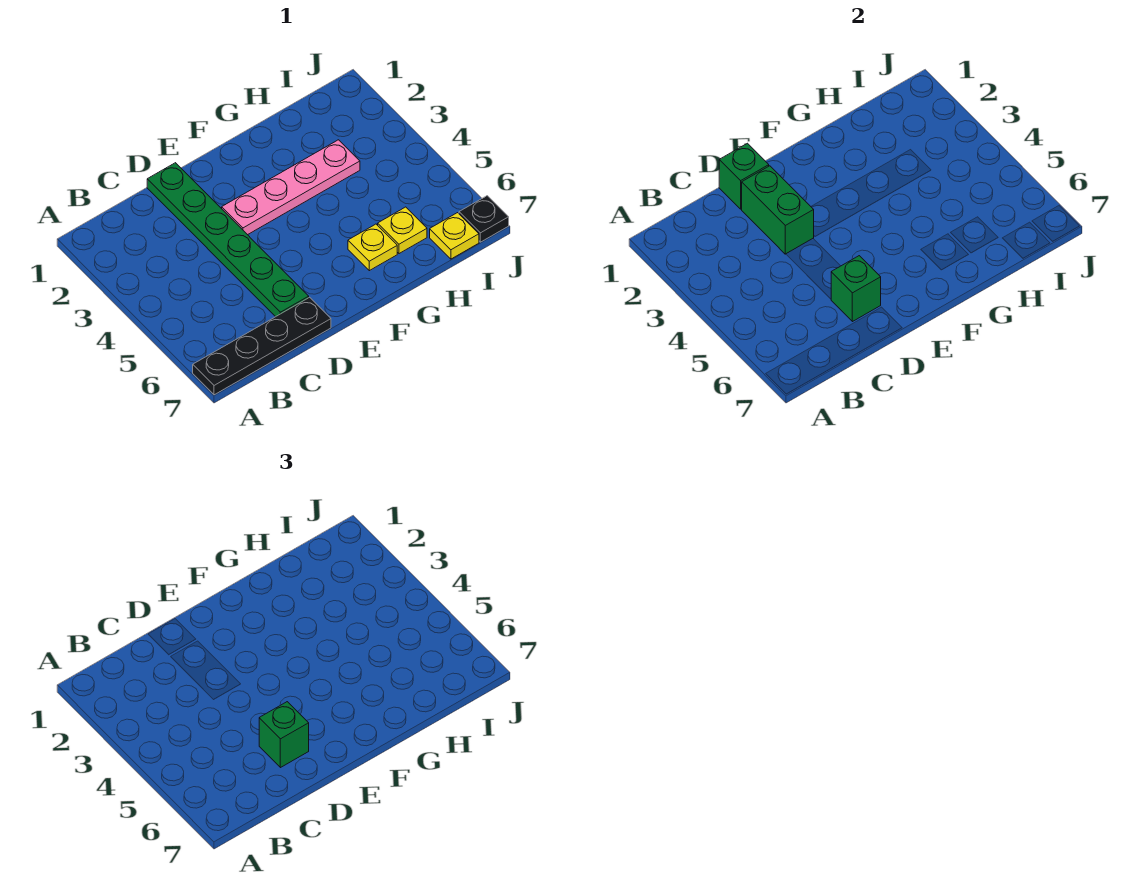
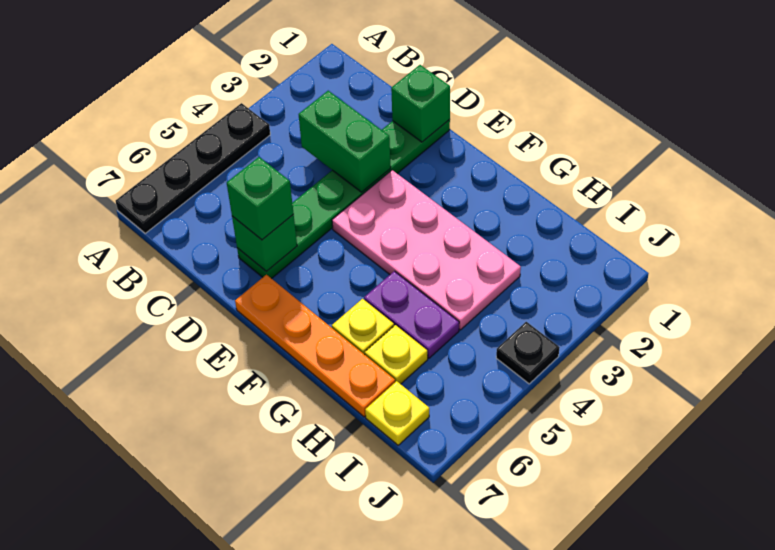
black 1x4 plate [193,297,331,395] -> black 1x4 plate turned to [116,103,270,233]
green 1x2 brick [741,166,814,254] -> green 1x2 brick turned to [299,91,391,192]
pink 1x4 plate [222,140,360,235] -> pink 2x4 plate [332,170,521,330]
none -> orange 1x4 plate [235,274,395,417]
none -> purple 1x2 plate [364,271,459,358]
black 1x1 plate [459,196,509,242] -> black 1x1 plate moved to [496,322,560,384]

